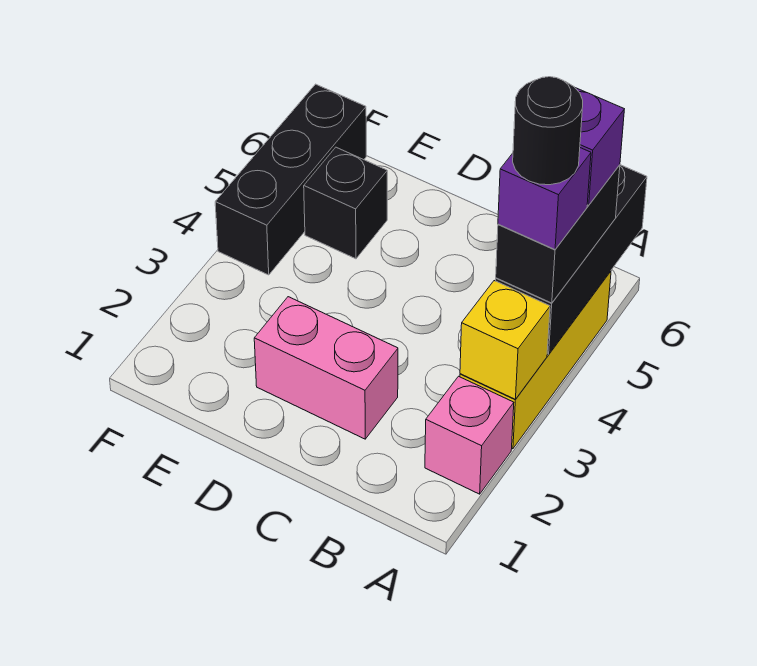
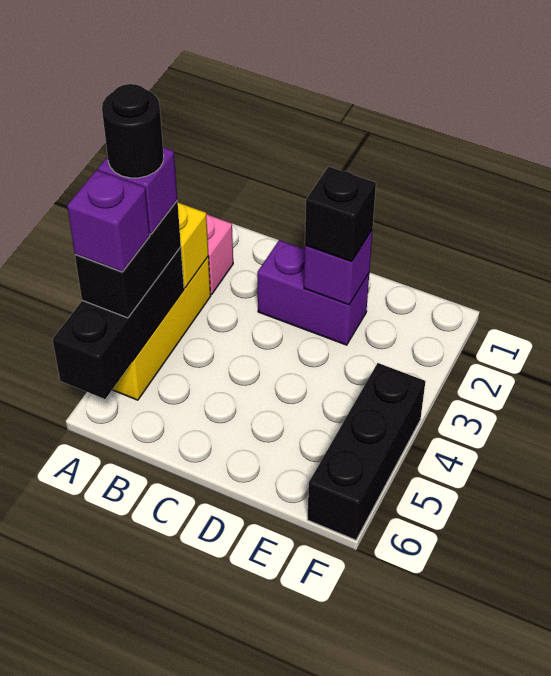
pink 1x2 brick [254,297,398,439] -> purple 1x2 brick [257,240,369,345]
none -> purple 1x1 brick [304,229,373,305]
black 1x1 brick [304,147,387,259] -> black 1x1 brick moved to [305,167,376,262]

